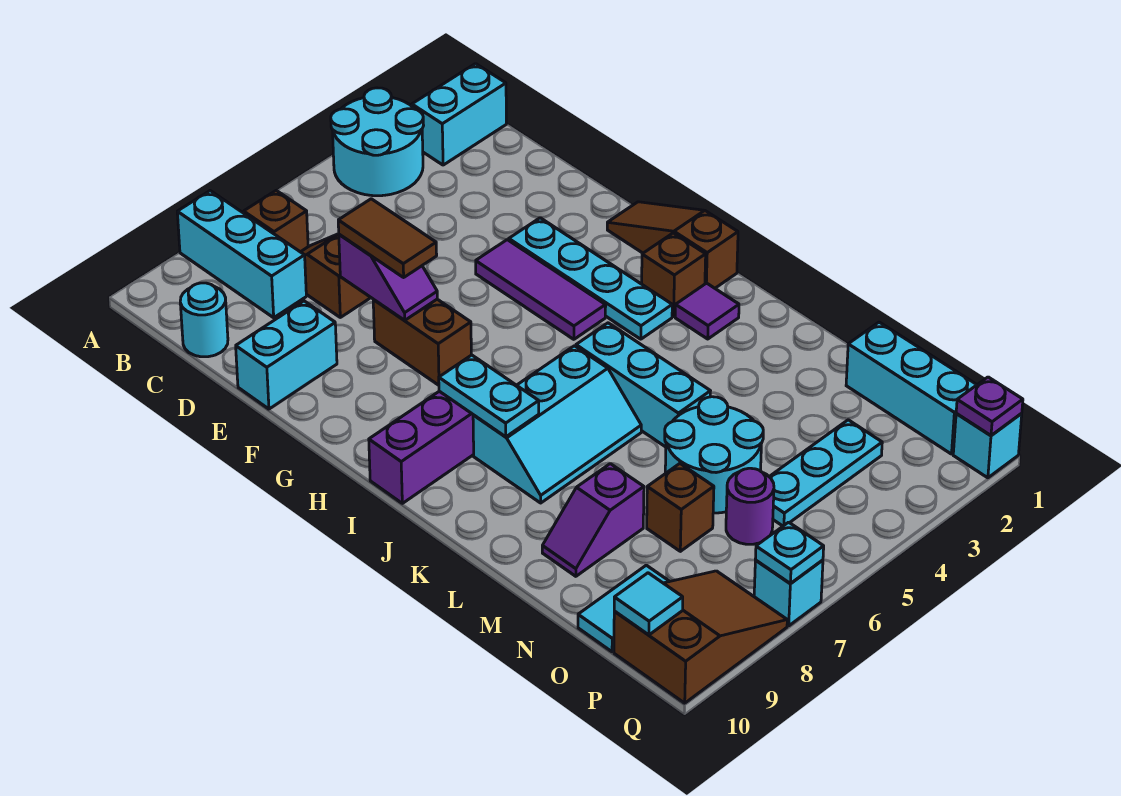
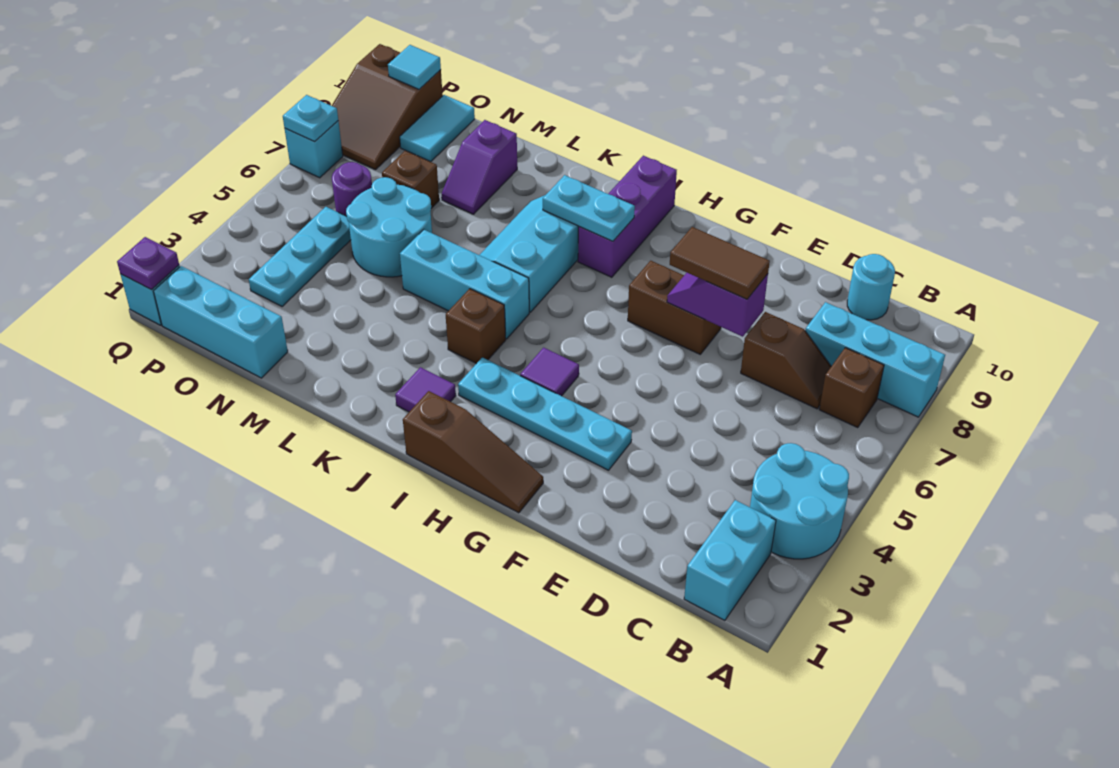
cyan 1x2 brick [236,301,337,409] -> none
purple 1x3 tile [476,240,606,339] -> purple 1x1 tile [520,348,579,396]
brown 1x1 brick [642,233,706,317] -> brown 1x1 brick moved to [446,289,506,364]
purple 1x2 slope [542,464,644,576] -> purple 1x2 slope turned to [442,120,517,214]

